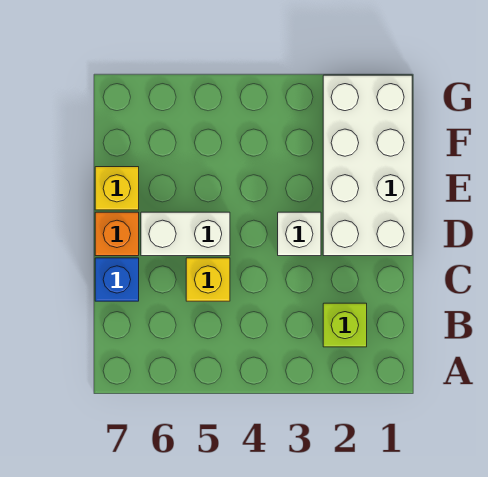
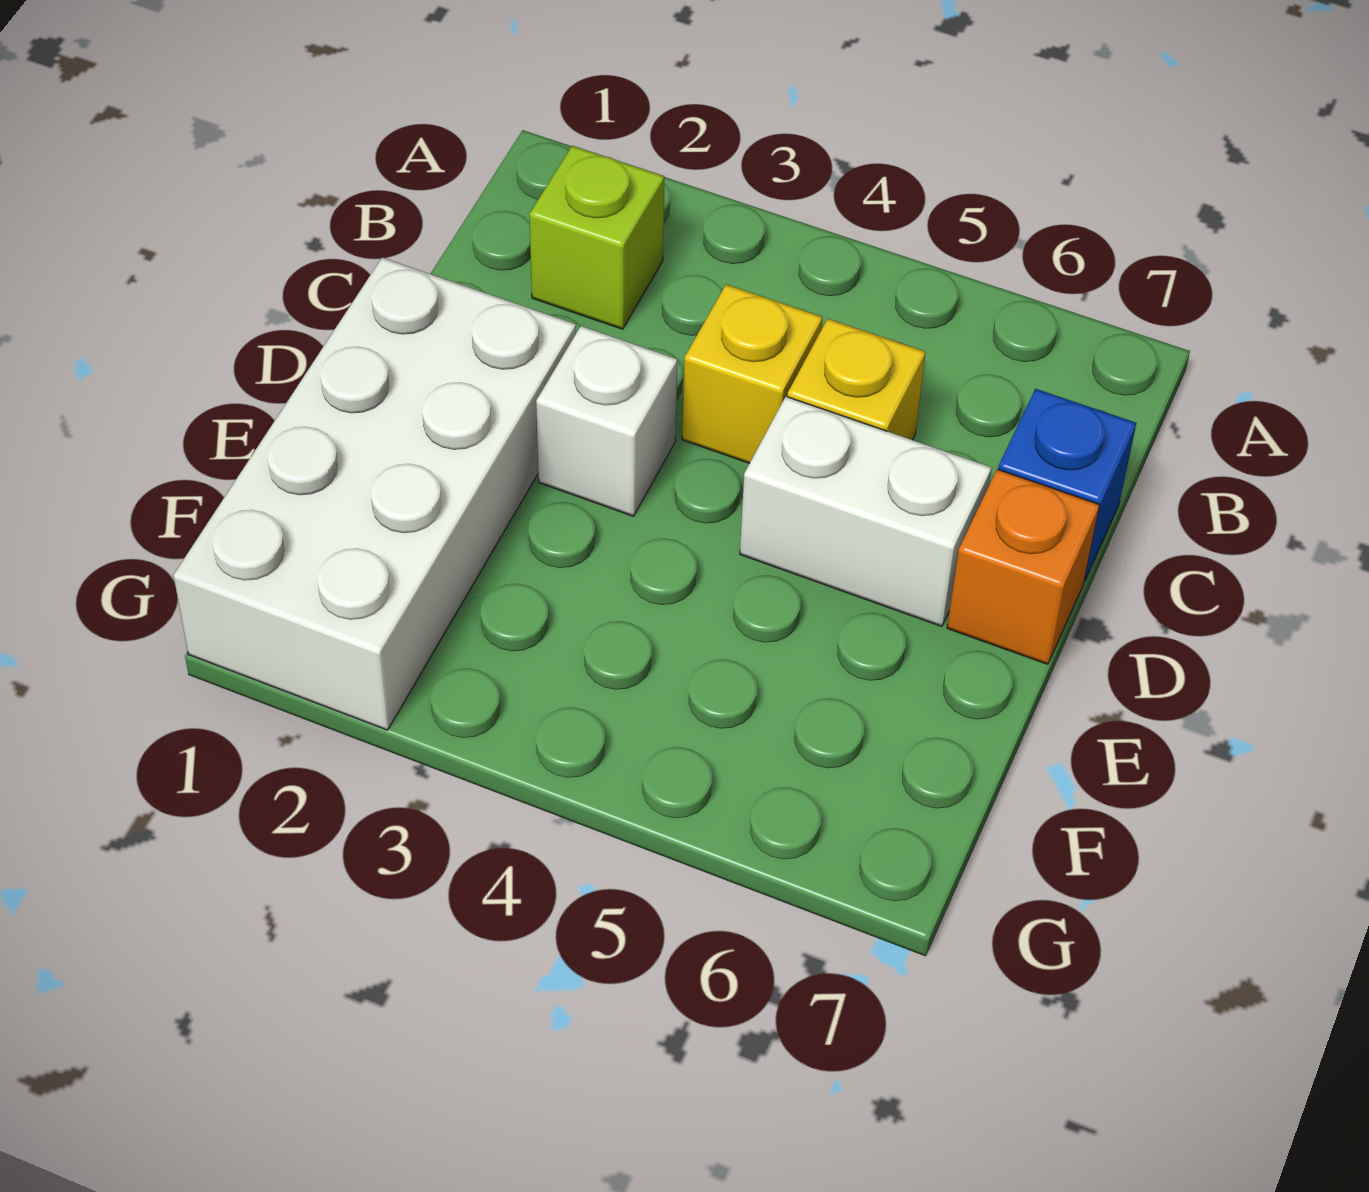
yellow 1x1 brick [95,167,139,210] -> yellow 1x1 brick moved to [682,284,823,463]

